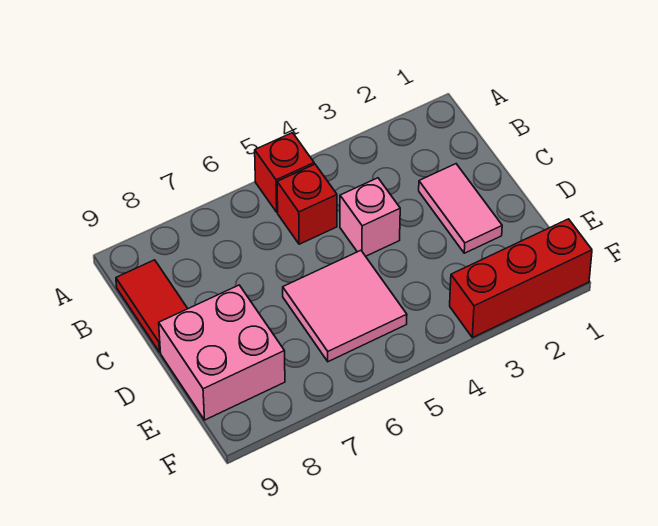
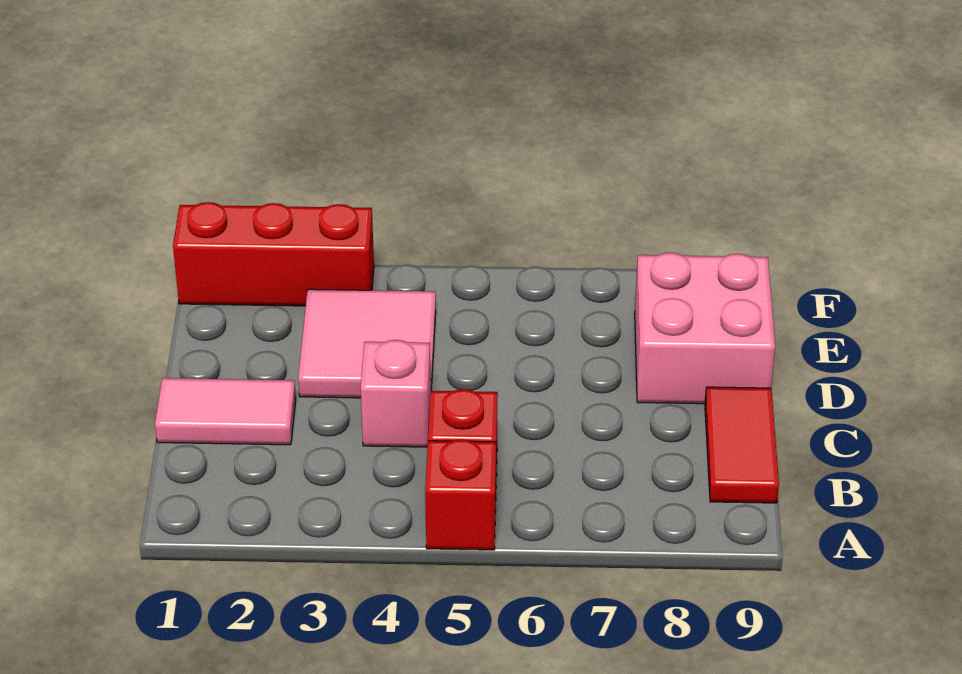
pink 1x2 tile [419,164,502,253] -> pink 1x2 tile turned to [155,378,296,445]
pink 2x2 tile [283,250,407,362] -> pink 2x2 tile moved to [298,289,436,398]

